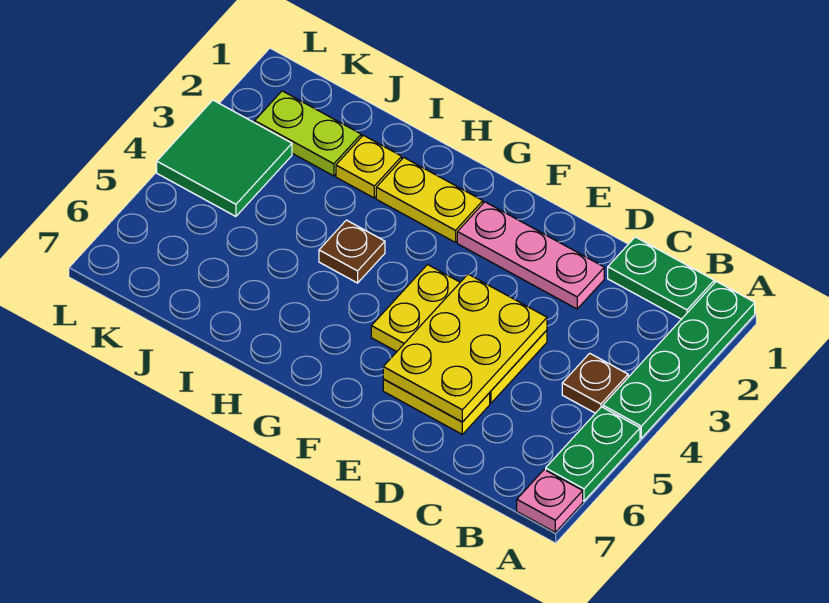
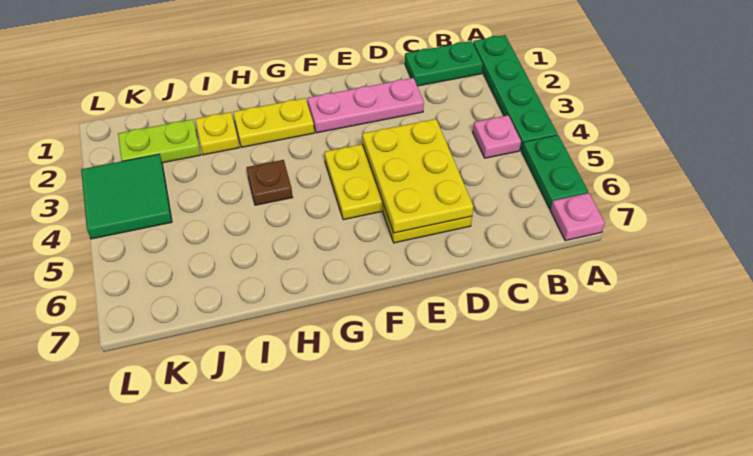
brown 1x1 plate [562,353,628,413] -> pink 1x1 plate [473,115,521,158]

